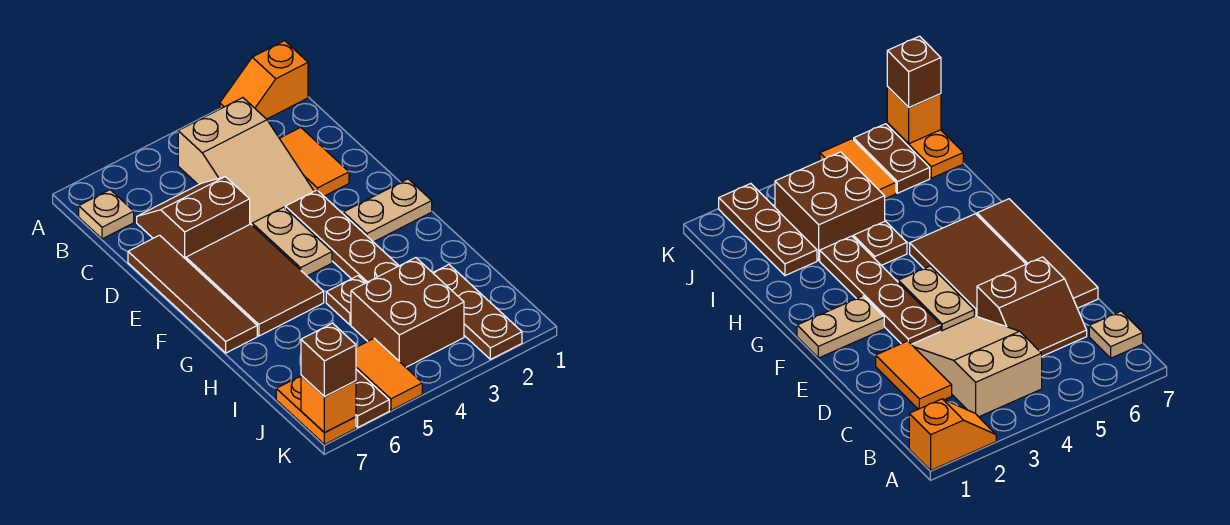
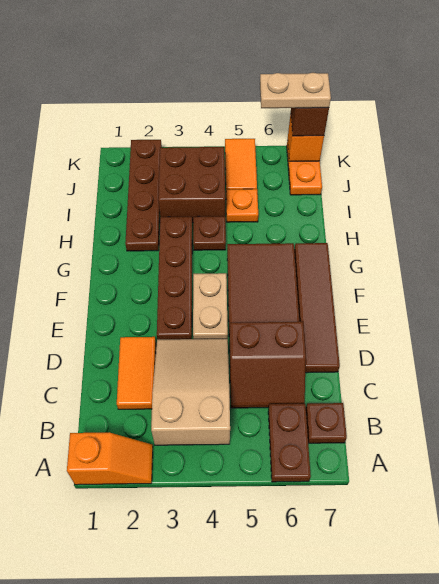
tan 1x1 plate [79,190,134,239] -> brown 1x1 plate [306,403,347,443]
tan 1x2 plate [343,179,432,242] -> tan 1x2 plate moved to [260,73,331,108]
brown 1x3 plate [433,265,522,359] -> brown 1x4 plate [125,140,162,251]
none -> orange 1x1 plate [226,189,258,222]
brown 1x2 plate [356,370,389,427] -> brown 1x2 plate moved to [268,404,311,482]

